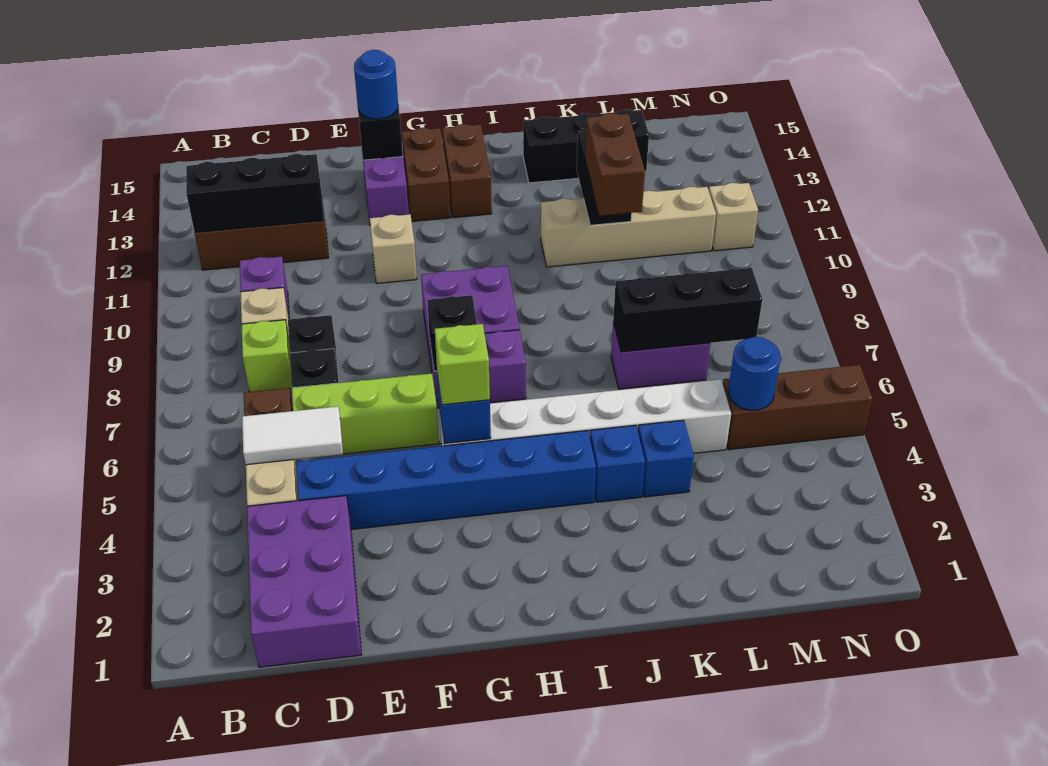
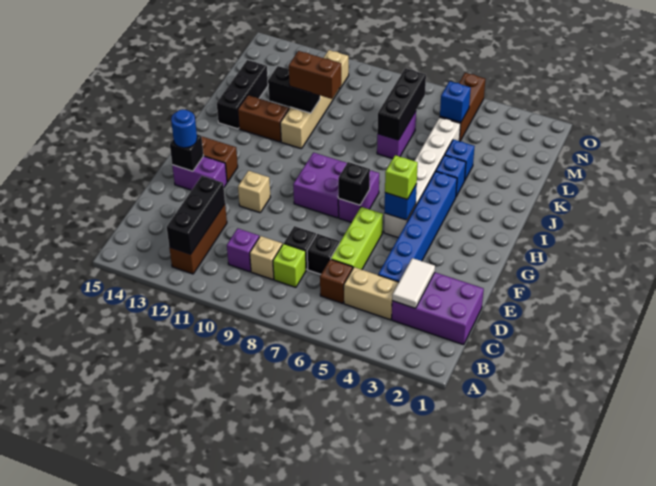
white 1x2 tile [242,406,343,465] -> white 1x2 tile moved to [392,258,435,308]
brown 1x2 brick [442,124,492,218] -> brown 1x2 brick moved to [238,95,289,142]
blue 1x1 round brick [728,337,781,410] -> blue 1x1 brick [440,81,471,122]

